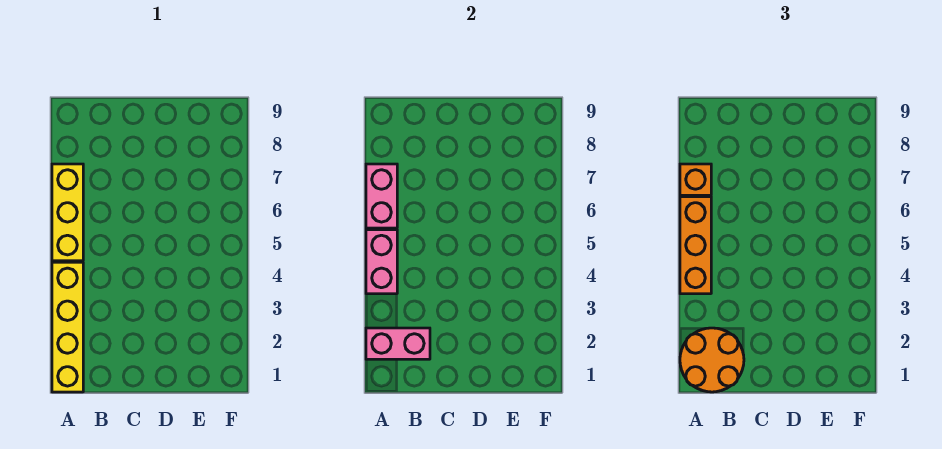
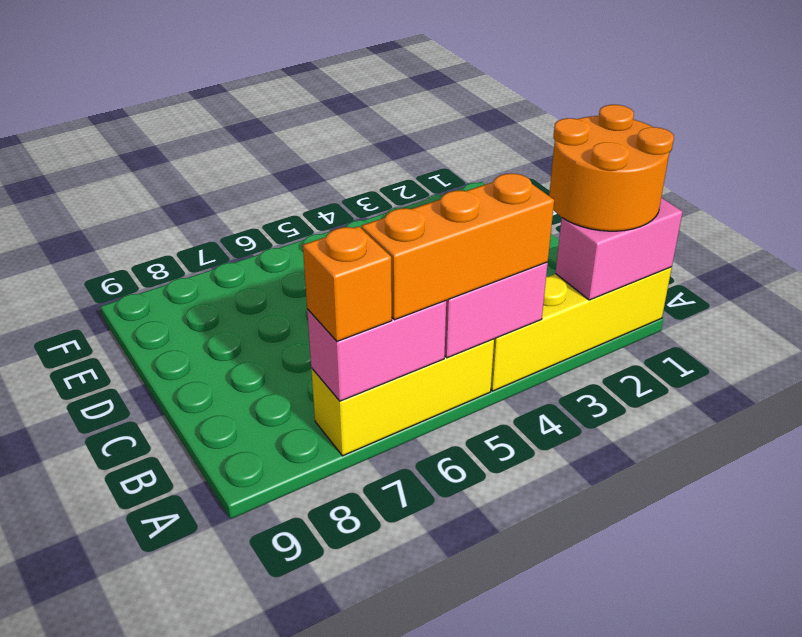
pink 1x2 brick [366,328,430,359] -> pink 1x2 brick turned to [555,198,682,300]

